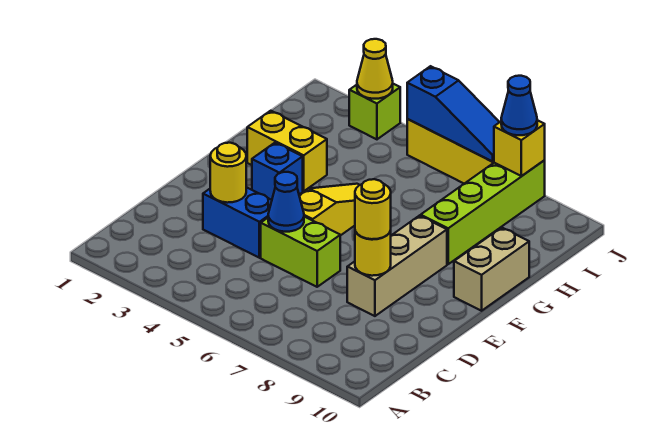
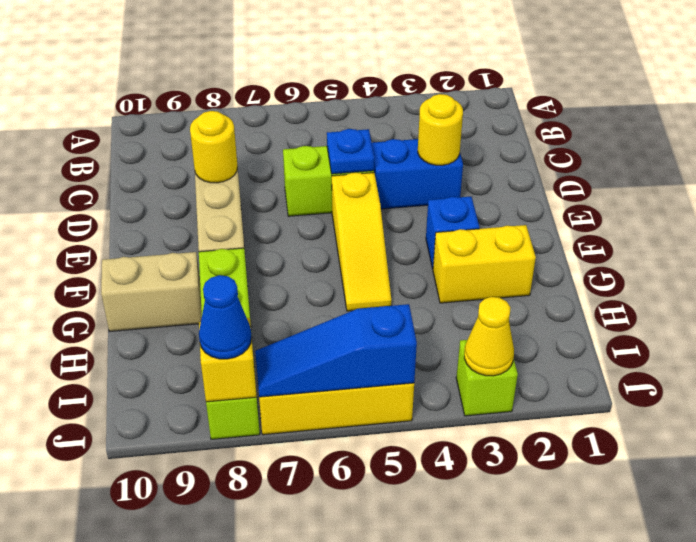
blue 1x1 cone [268,172,304,232] -> blue 1x1 plate [327,129,374,174]
yellow 1x1 round brick [355,179,391,239] -> none
tan 1x2 brick [454,228,529,311] -> tan 1x2 brick turned to [101,252,202,332]

